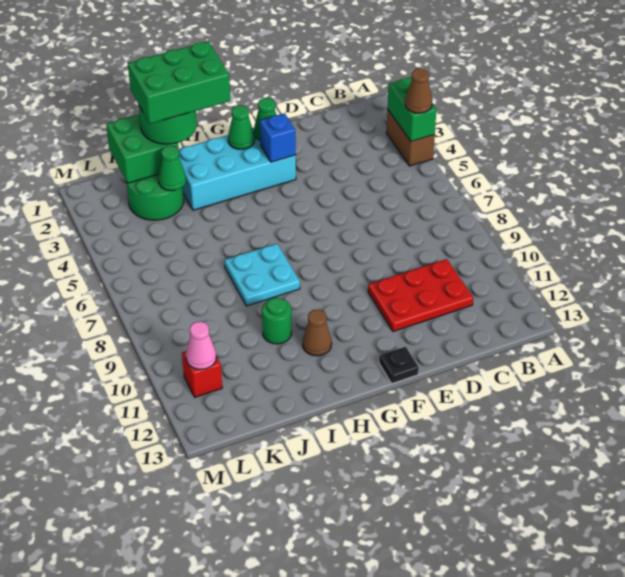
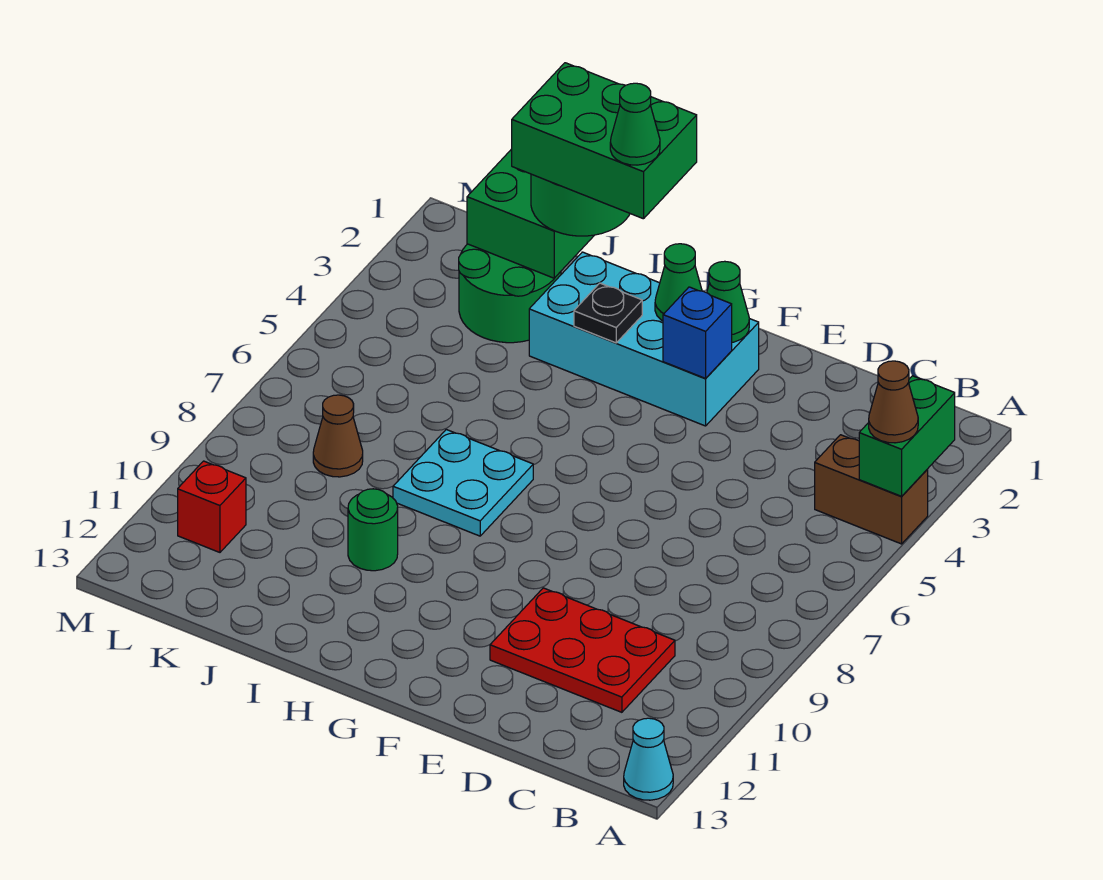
brown 1x2 brick [386,109,435,166] -> brown 1x2 brick turned to [815,435,928,544]
none -> cyan 1x1 cone [624,718,673,800]
black 1x1 plate [379,347,419,383] -> black 1x1 plate moved to [574,283,642,343]
brown 1x1 cone [303,309,332,356] -> brown 1x1 cone moved to [313,395,363,477]
green 1x1 cone [158,146,186,191] -> green 1x1 cone moved to [610,83,660,165]
pink 1x1 cone [186,322,216,370] -> none

